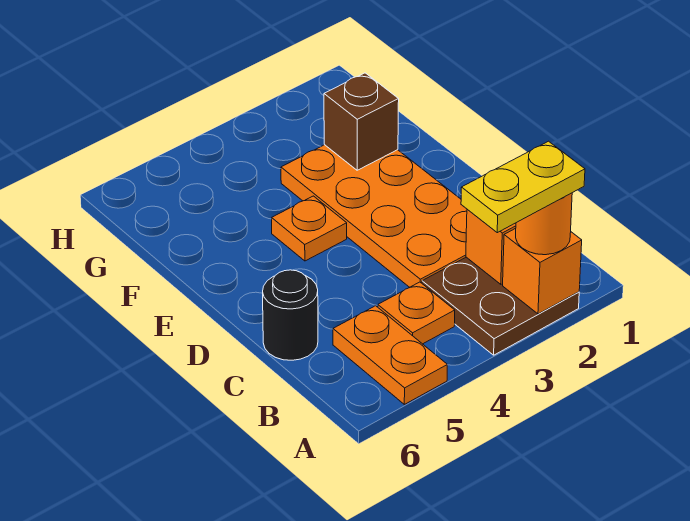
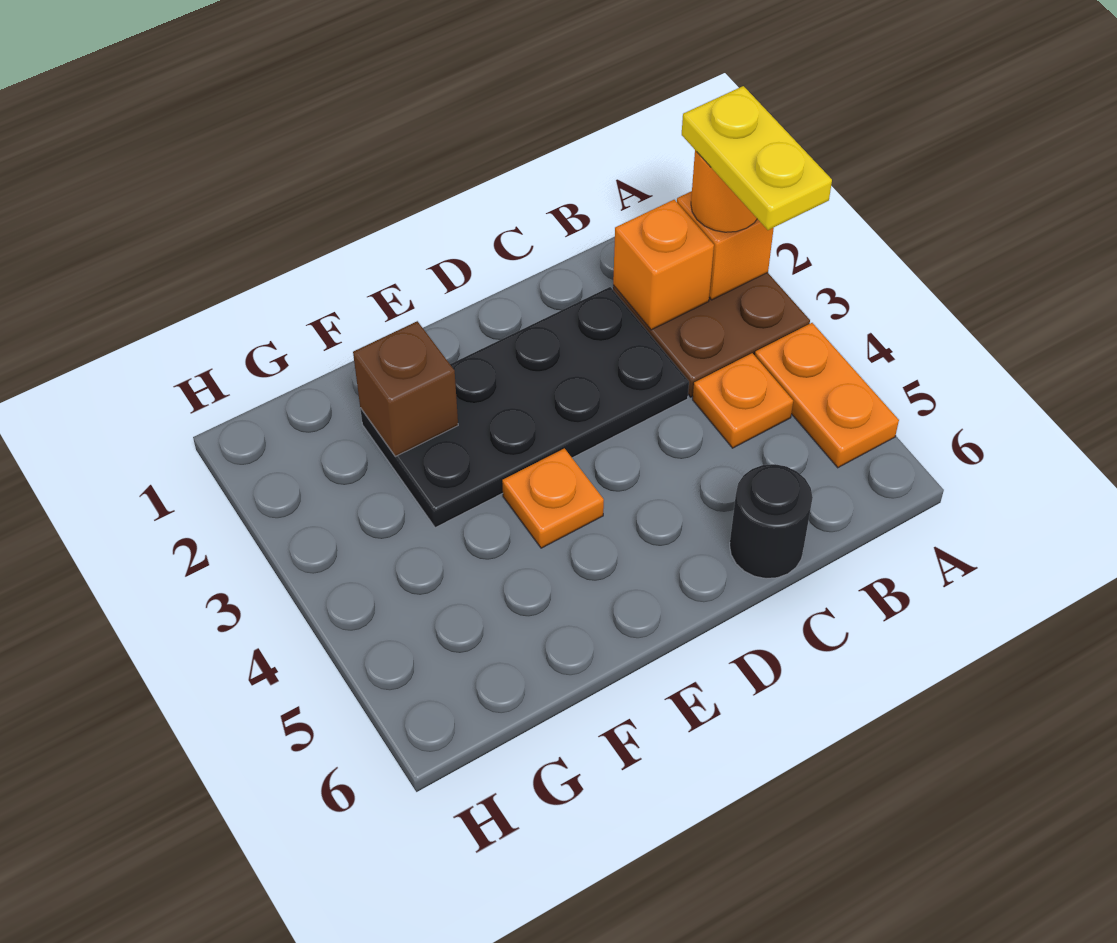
orange 1x2 plate [333,306,447,404] -> orange 1x2 plate turned to [755,323,899,468]
orange 2x4 plate [281,145,467,287] -> black 2x4 plate [360,287,689,528]

